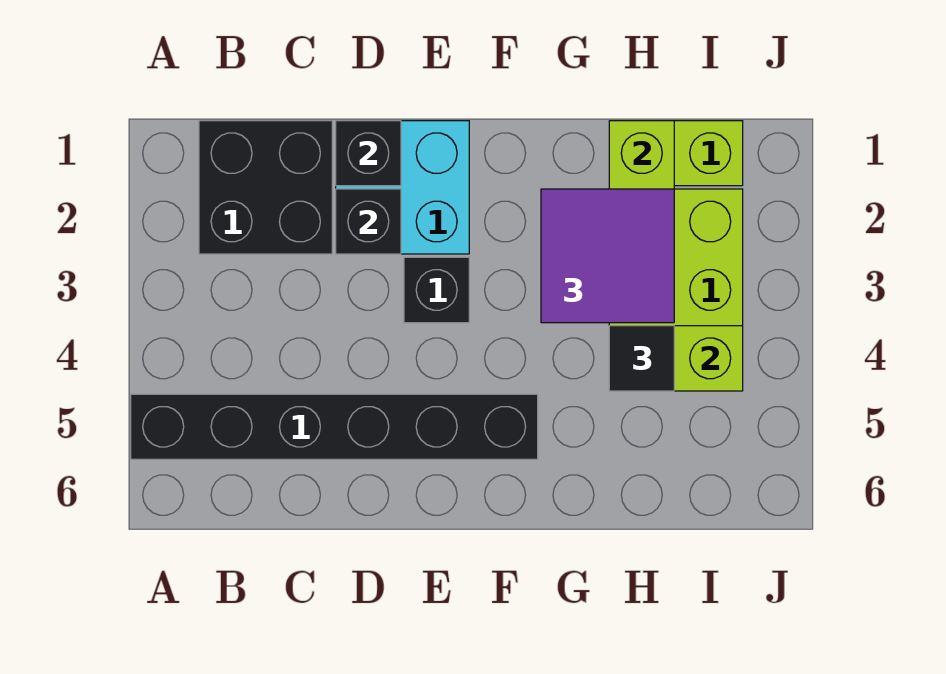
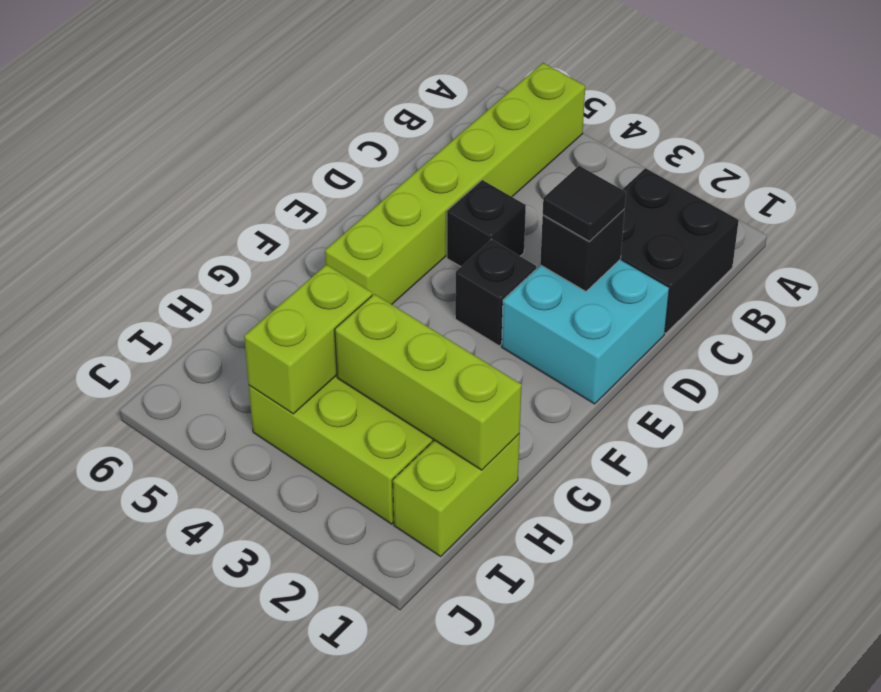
black 1x6 brick [131,394,538,459] -> lime 1x6 brick [325,63,585,304]
black 1x1 brick [336,121,401,186] -> black 1x1 brick moved to [447,180,526,267]
purple 2x2 tile [541,189,674,323] -> none
black 1x1 tile [609,326,674,391] -> black 1x1 tile moved to [543,166,626,241]

